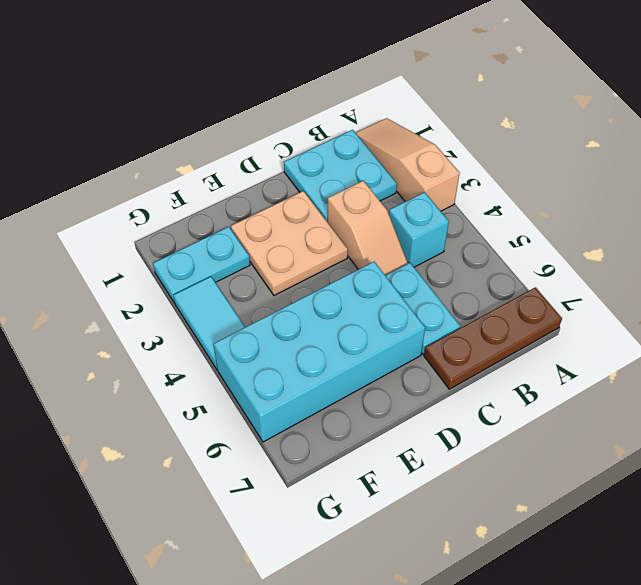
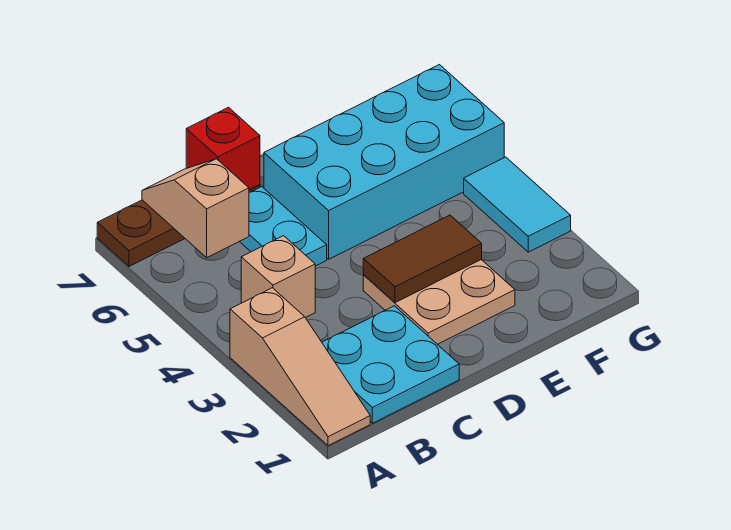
cyan 1x1 brick [389,192,449,267] -> tan 1x1 brick [241,236,315,318]
tan 1x2 slope [328,181,408,275] -> tan 1x2 slope moved to [142,159,249,257]
none -> red 1x1 brick [186,107,260,190]
none -> brown 1x2 tile [363,215,482,303]
cyan 1x2 plate [153,227,250,303] -> none

